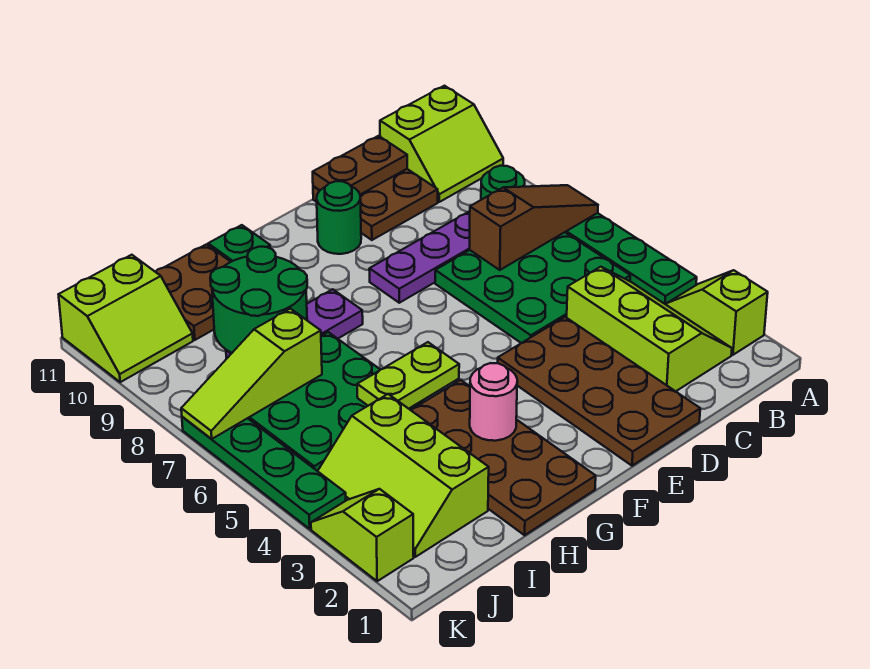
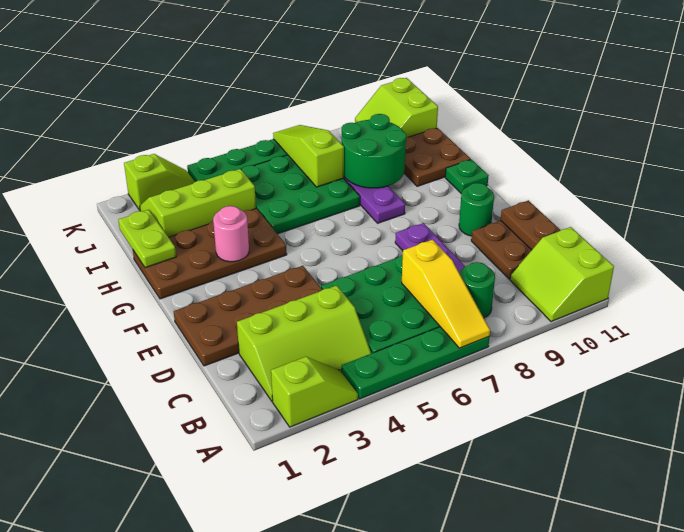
brown 1x3 slope [470,185,598,270] -> yellow 1x3 slope [402,240,490,348]
lime 1x2 plate [357,342,459,409] -> lime 1x2 plate moved to [118,210,176,268]

